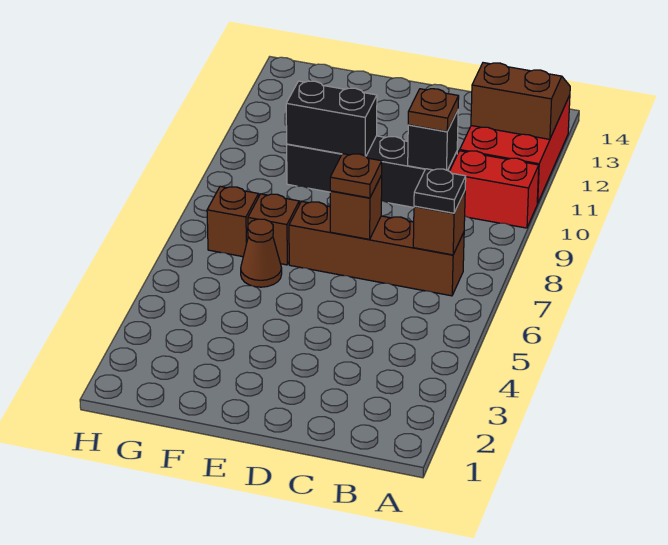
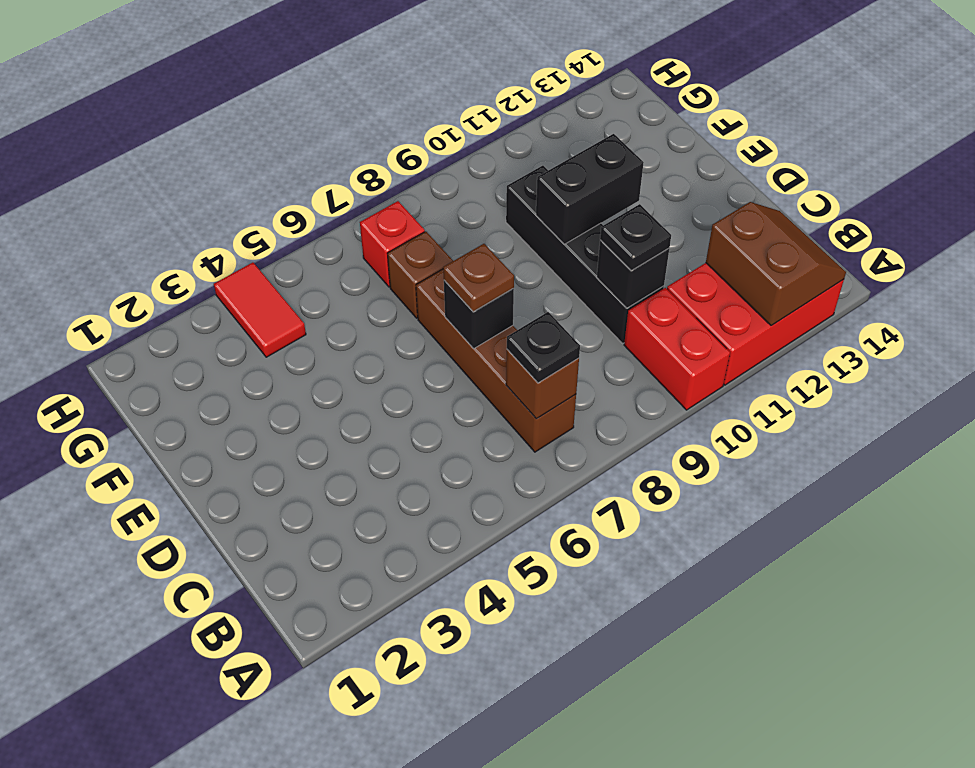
brown 1x1 plate [408,89,459,131] -> black 1x1 plate [600,204,671,270]
brown 1x1 brick [330,175,382,239] -> black 1x1 brick [444,280,514,349]
black 1x2 brick [286,81,377,156] -> black 1x2 brick turned to [536,134,644,244]
brown 1x1 cone [241,219,282,287] -> none
none -> red 1x2 tile [214,262,306,357]
brown 1x1 brick [207,186,259,257] -> red 1x1 brick [360,201,425,287]

